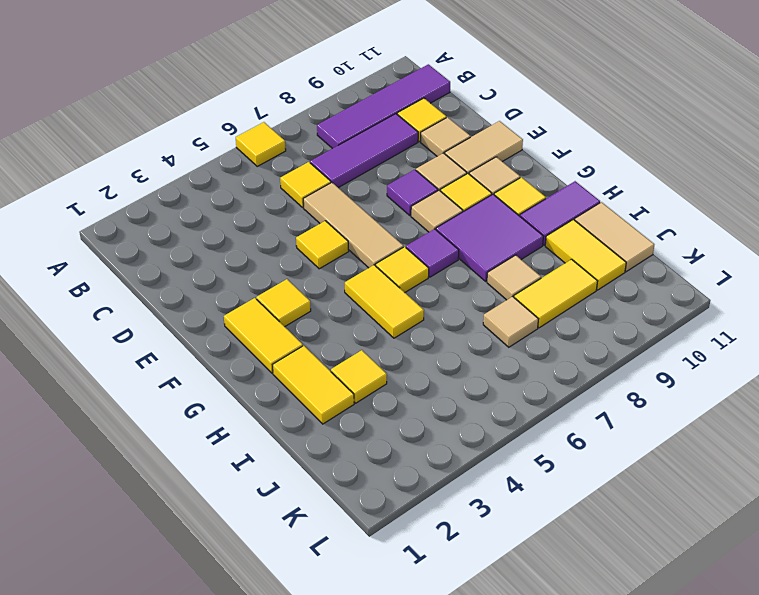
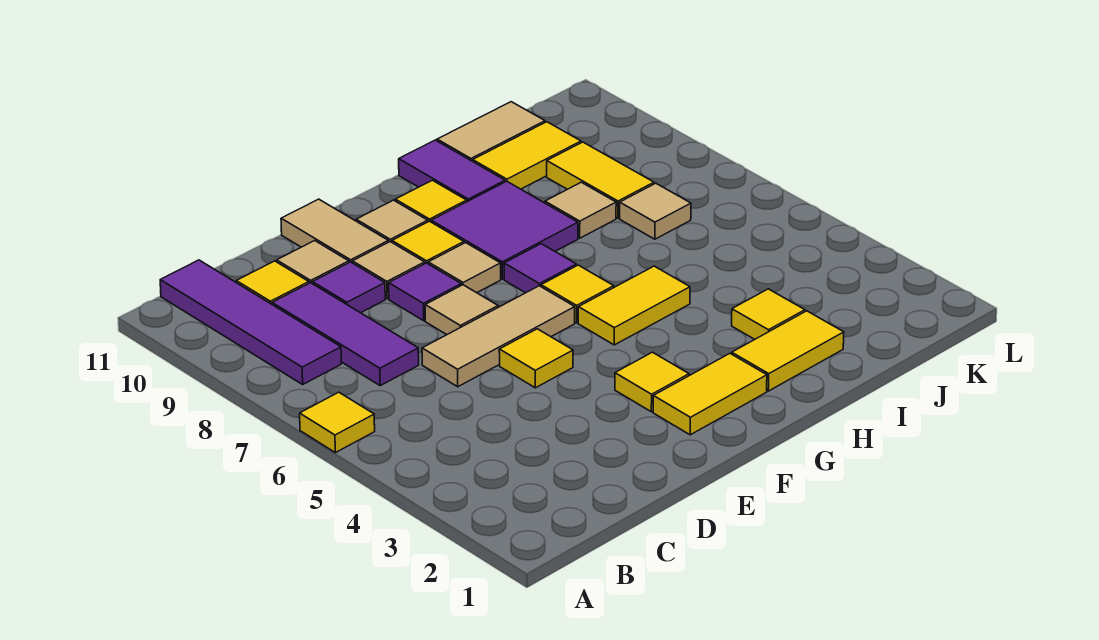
yellow 1x1 tile [280,162,331,207] -> none
none -> purple 1x1 tile [313,262,385,313]
none -> tan 1x1 tile [425,285,498,335]

